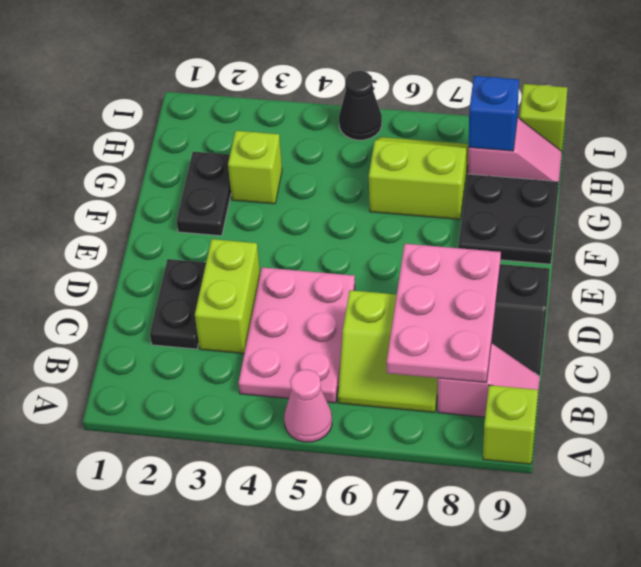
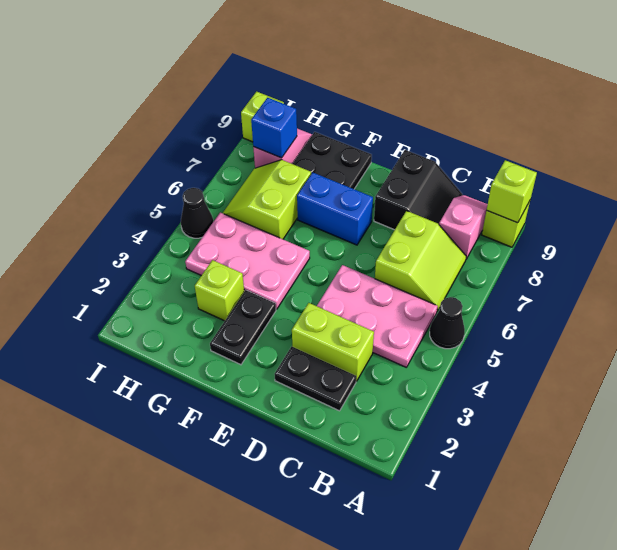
pink 1x1 cone [284,369,332,442] -> black 1x1 cone [430,297,465,349]
none -> lime 1x1 brick [487,160,537,223]
pink 2x3 plate [387,244,501,382] -> pink 2x3 plate moved to [185,213,310,309]
none -> blue 1x2 brick [297,173,373,245]
black 1x2 plate [177,152,231,236] -> black 1x2 plate turned to [210,290,276,365]

